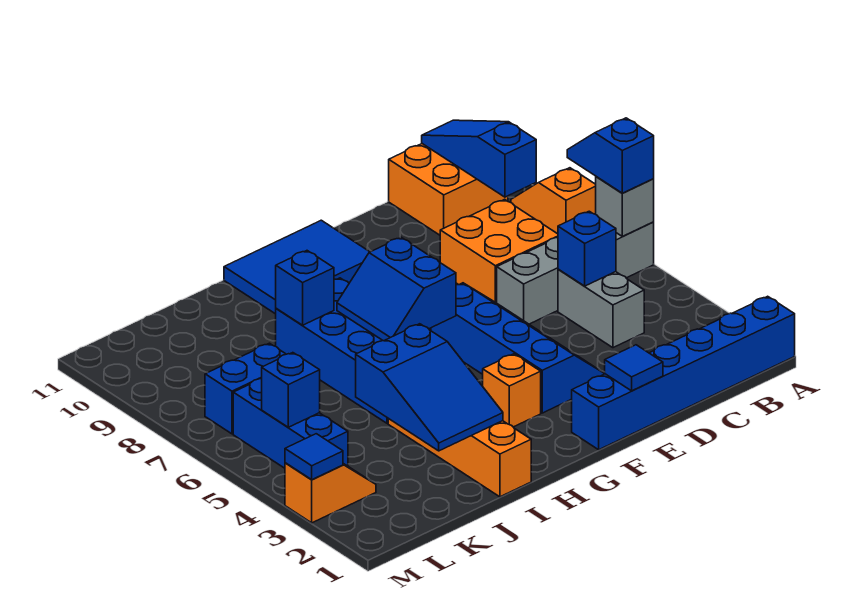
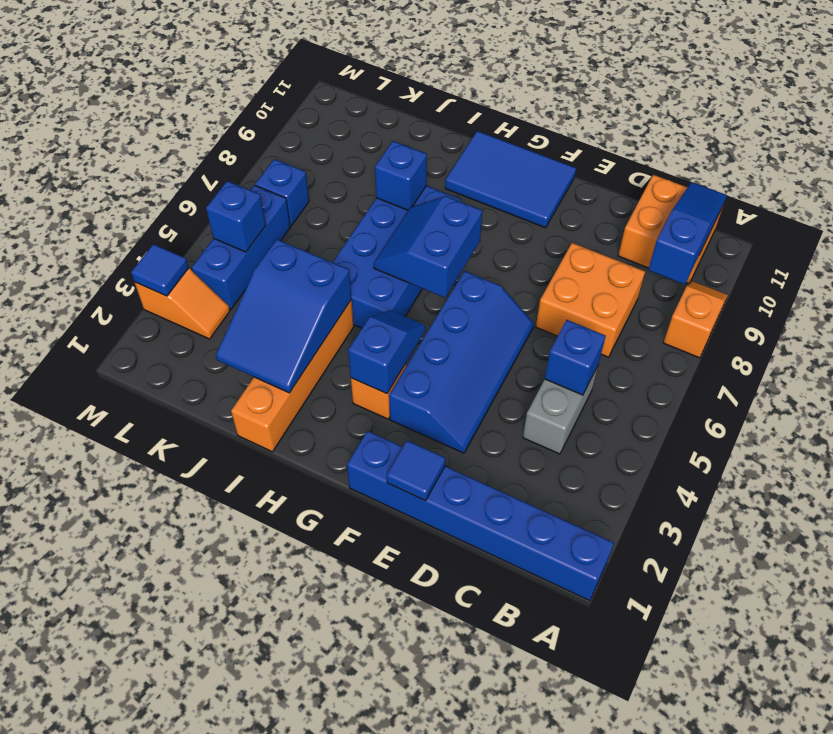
grey 1x4 brick [497,222,654,324] -> none
grey 1x1 brick [596,177,654,236] -> none
blue 1x2 slope [567,118,654,193] -> blue 1x2 slope moved to [348,310,426,394]
blue 1x2 brick [205,343,286,434] -> blue 1x1 brick [255,159,309,226]

